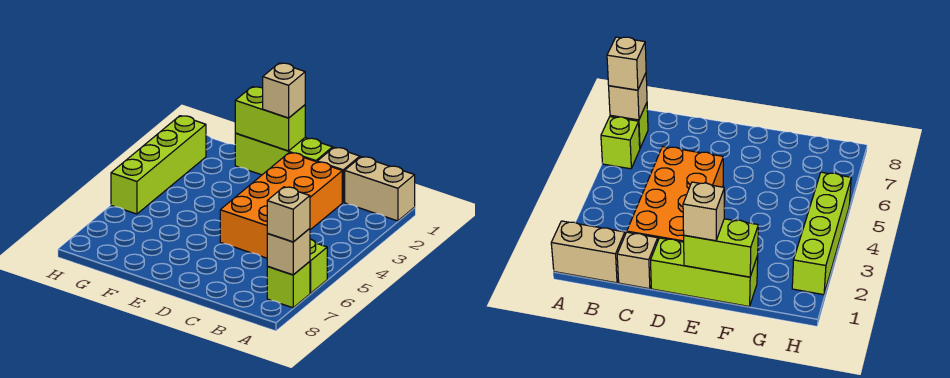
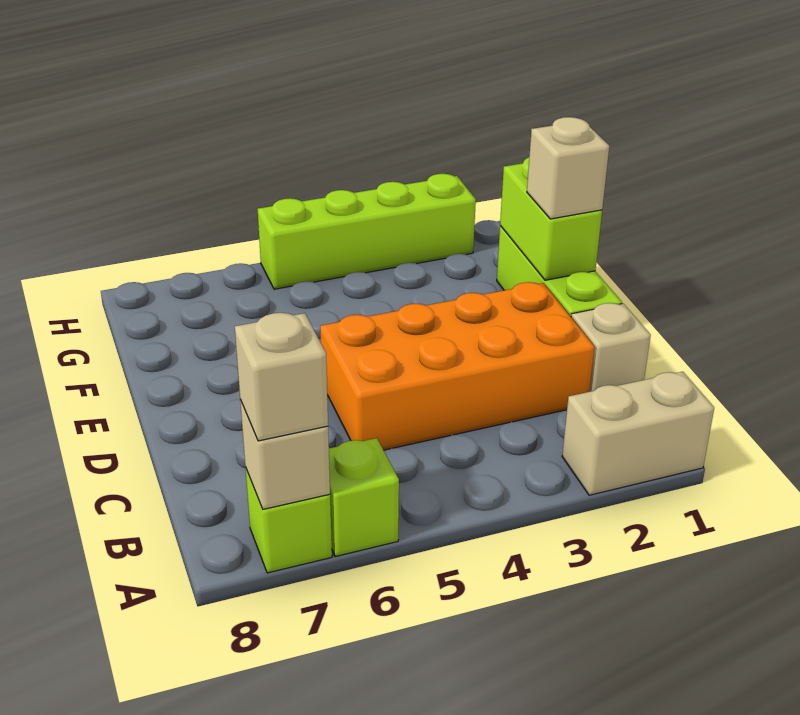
tan 1x2 brick [345,157,415,221] -> tan 1x2 brick turned to [562,372,714,495]

